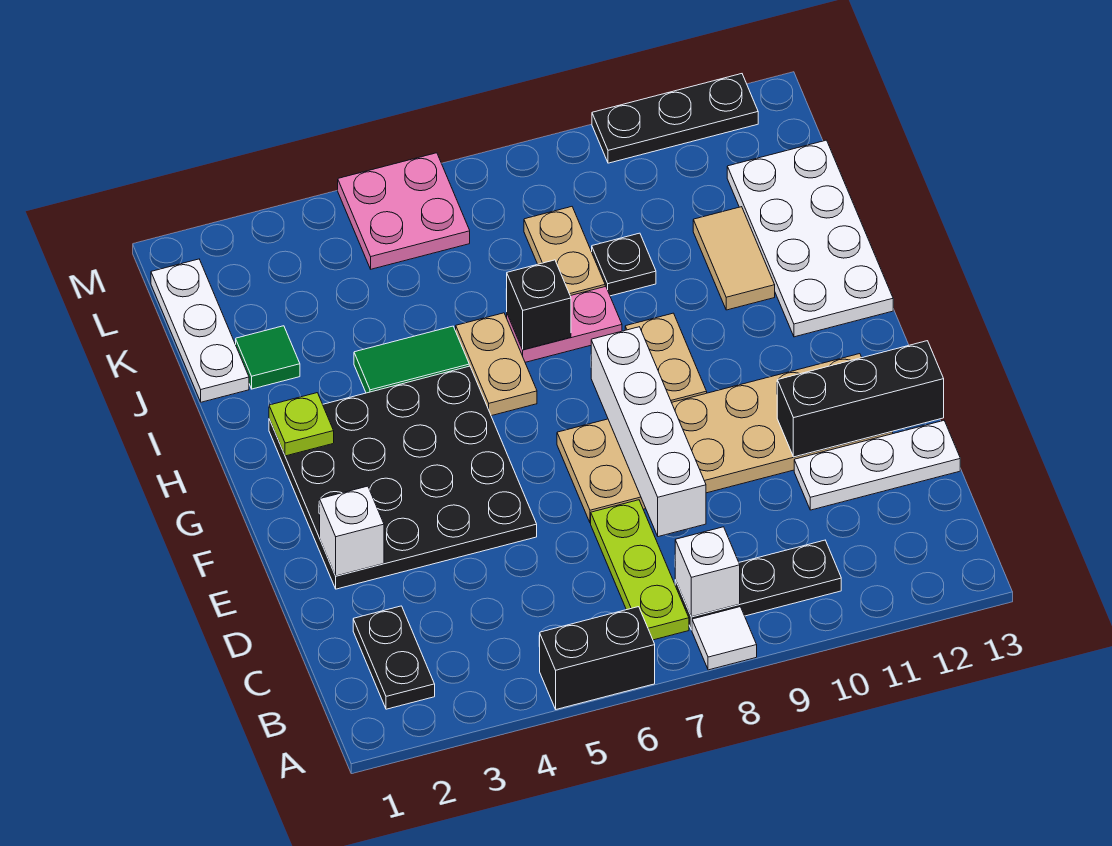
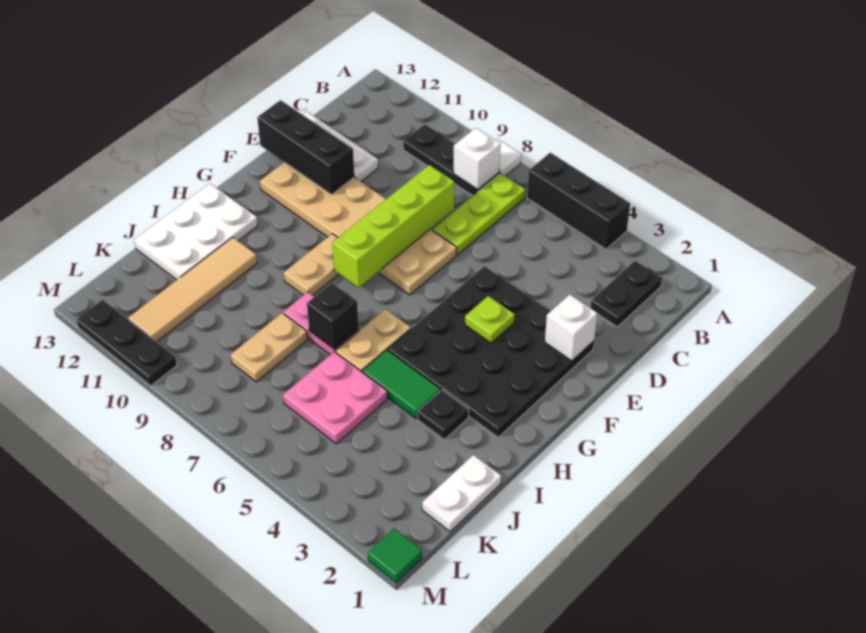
black 1x2 brick [540,607,655,709] -> black 1x3 brick [527,153,630,249]
white 1x4 brick [591,327,706,537] -> lime 1x4 brick [332,165,454,288]
lime 1x1 plate [269,393,334,456] -> lime 1x1 plate moved to [465,296,515,343]
white 2x4 plate [727,140,893,337] -> white 2x3 plate [134,184,258,280]
tan 1x2 tile [693,207,775,310] -> tan 1x4 tile [128,237,257,342]
white 1x3 plate [151,259,249,402] -> white 1x2 plate [422,455,501,532]
green 1x1 tile [236,326,300,389] -> green 1x1 tile moved to [368,529,422,583]
black 1x1 plate [592,233,656,296] -> black 1x1 plate moved to [418,390,469,439]
pink 2x2 plate [338,153,470,269] -> pink 2x2 plate moved to [283,352,387,444]

